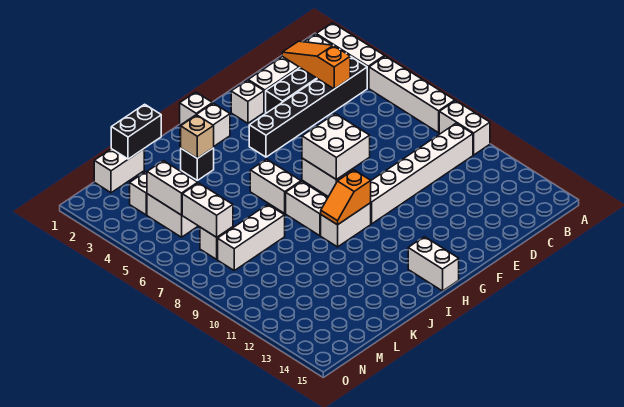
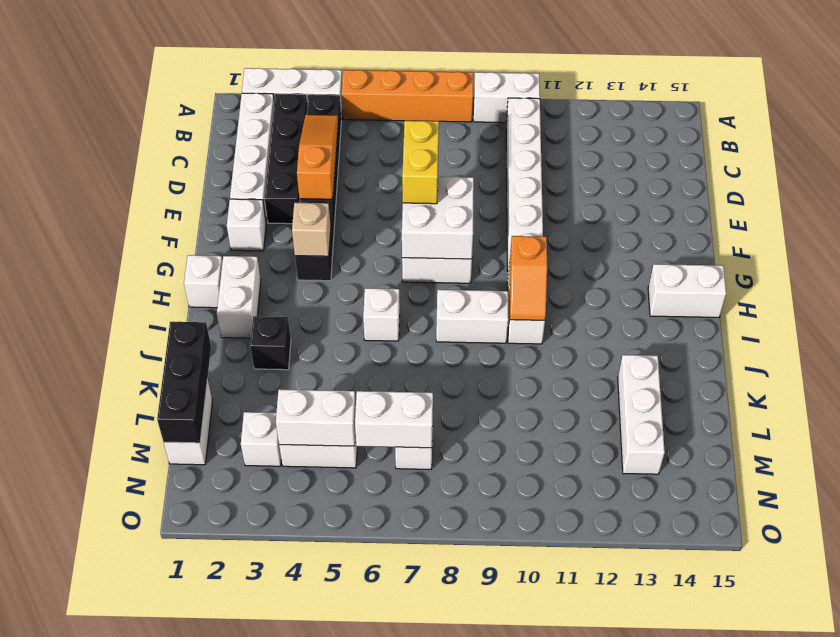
white 1x4 brick [369,56,455,133] -> orange 1x4 brick [342,70,473,122]
orange 1x3 slope [282,41,350,89] -> orange 1x3 slope turned to [297,115,338,199]
none -> yellow 1x2 brick [402,121,439,204]
white 1x2 brick [250,159,301,213] -> white 1x1 brick [363,288,400,341]
tan 1x1 brick [181,115,214,158] -> tan 1x1 brick moved to [292,203,331,256]
black 1x2 brick [111,104,161,159] -> black 1x3 brick [157,322,211,443]
white 1x3 brick [218,204,285,270] -> white 1x3 brick moved to [618,355,665,474]

